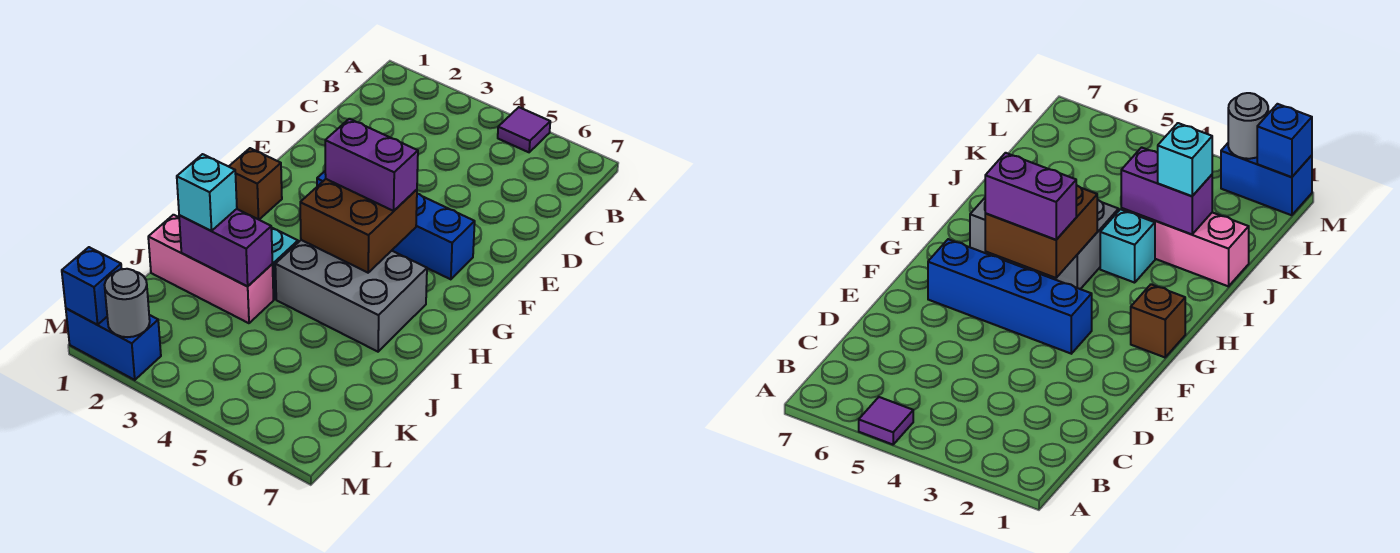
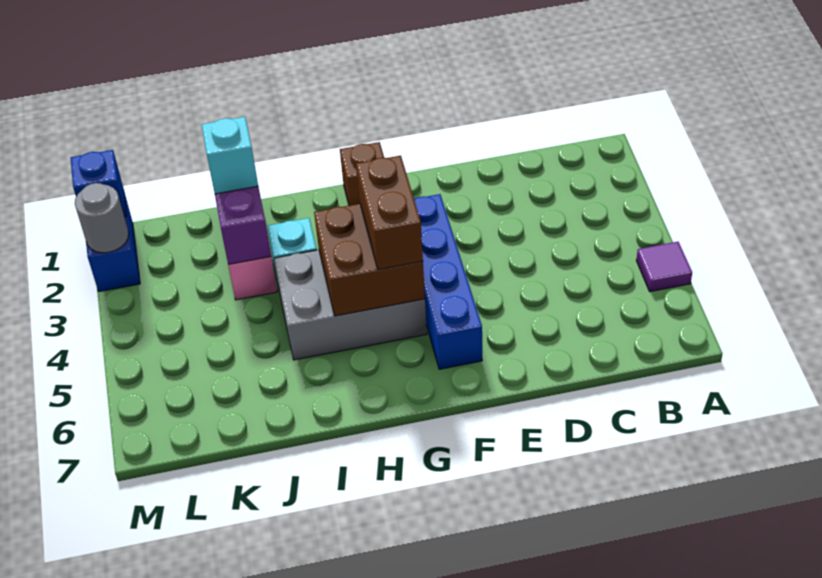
purple 1x2 brick [325,119,418,211] -> brown 1x2 brick [356,156,423,270]
grey 2x3 brick [275,240,427,352] -> grey 2x3 brick turned to [274,250,427,360]

